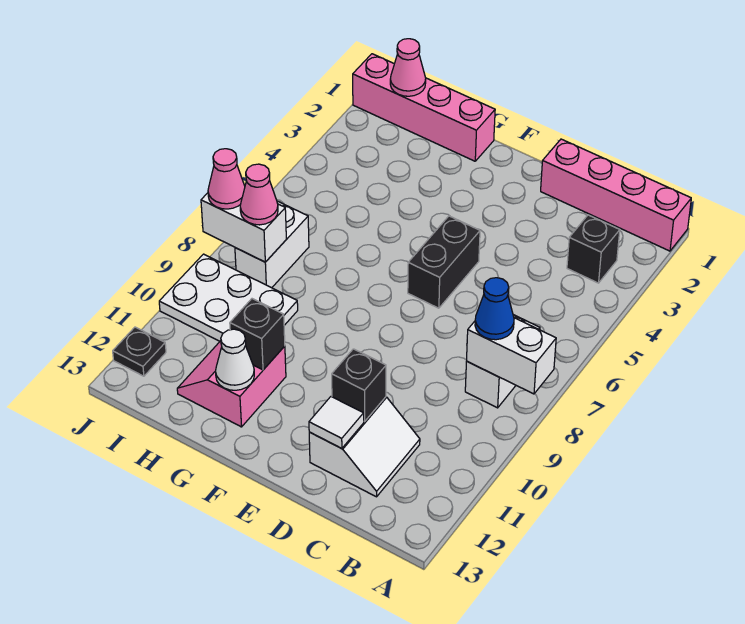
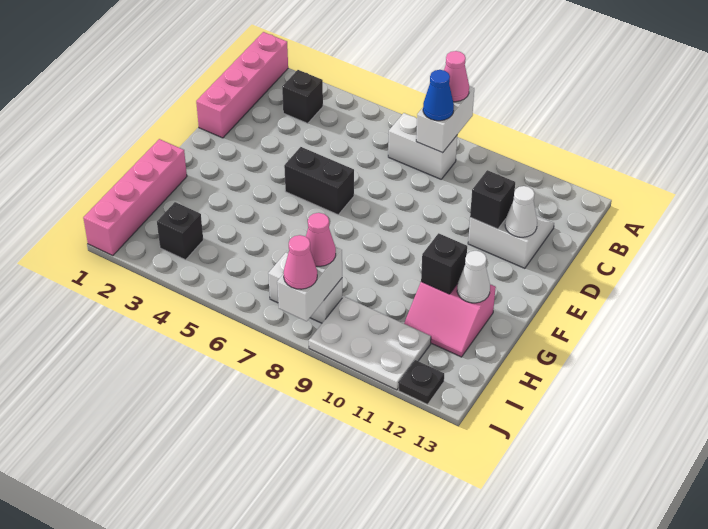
white 1x1 tile [309,397,364,449] -> white 1x1 cone [505,186,537,237]
white 2x3 plate [159,254,298,341] -> white 2x3 plate turned to [309,296,431,390]
pink 1x1 cone [390,39,426,96] -> pink 1x1 cone moved to [444,51,469,102]
none -> black 1x1 brick [157,202,203,260]

